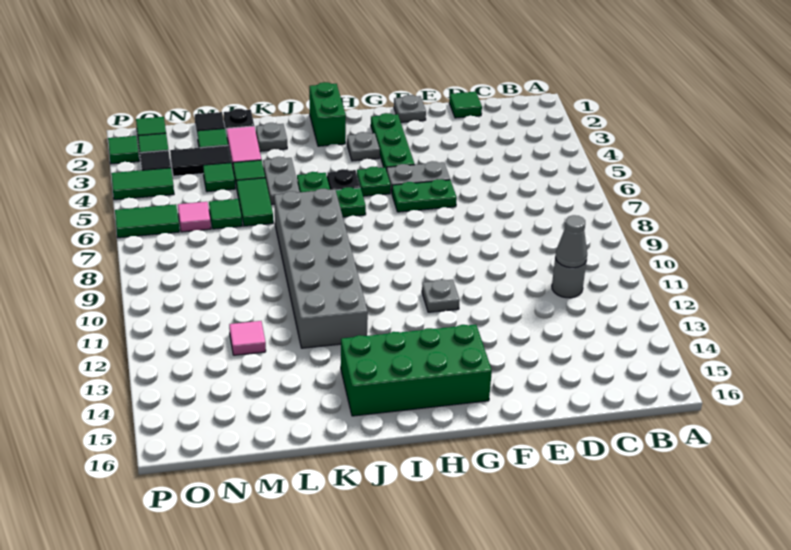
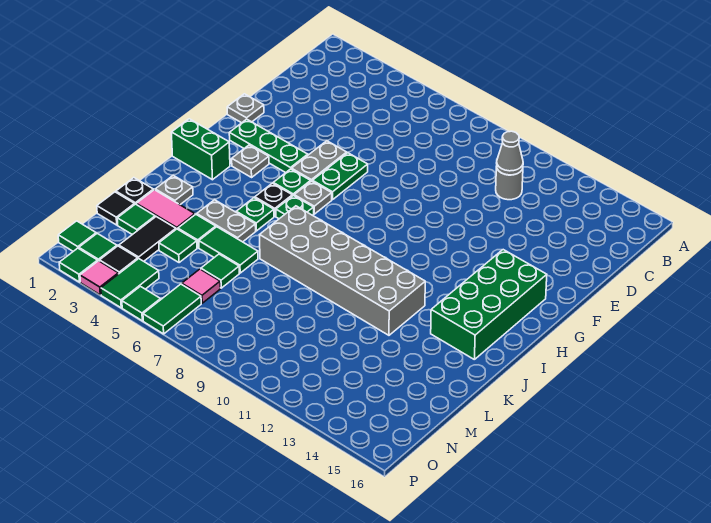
green 1x1 tile [449,92,482,118] -> green 1x1 tile moved to [122,286,161,321]
grey 1x1 plate [422,279,460,312] -> grey 1x1 plate moved to [294,181,332,214]
pink 1x1 tile [229,321,266,355] -> pink 1x1 tile moved to [80,261,118,295]

